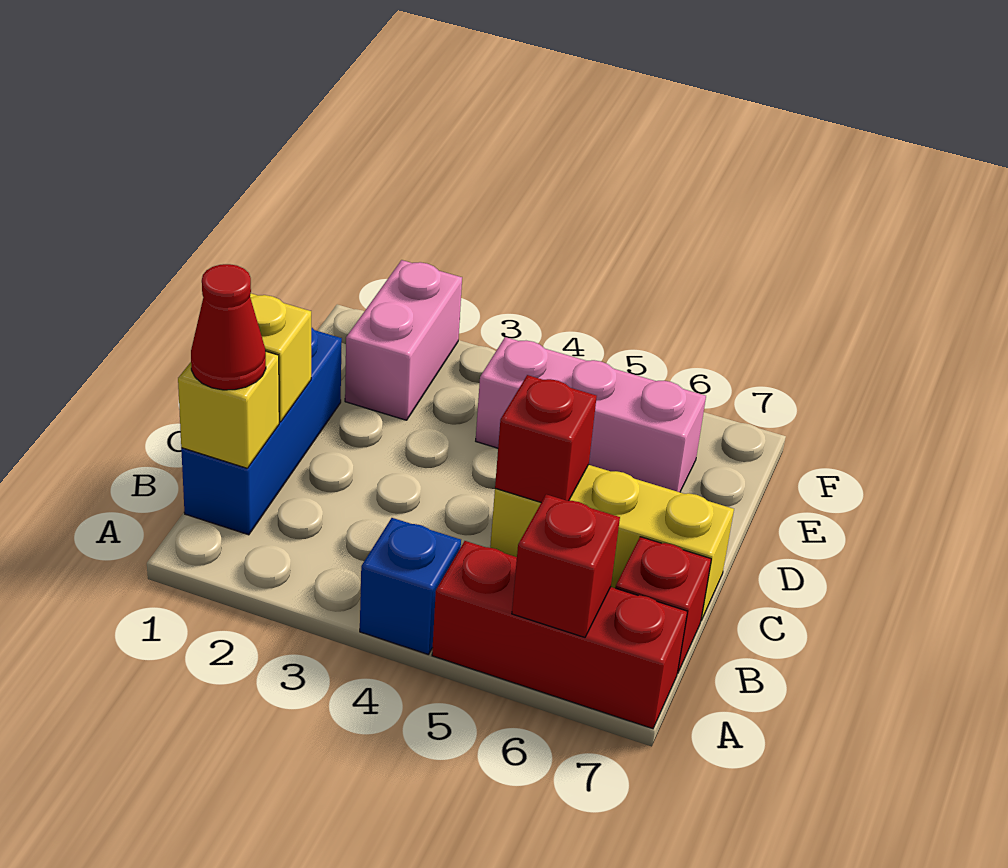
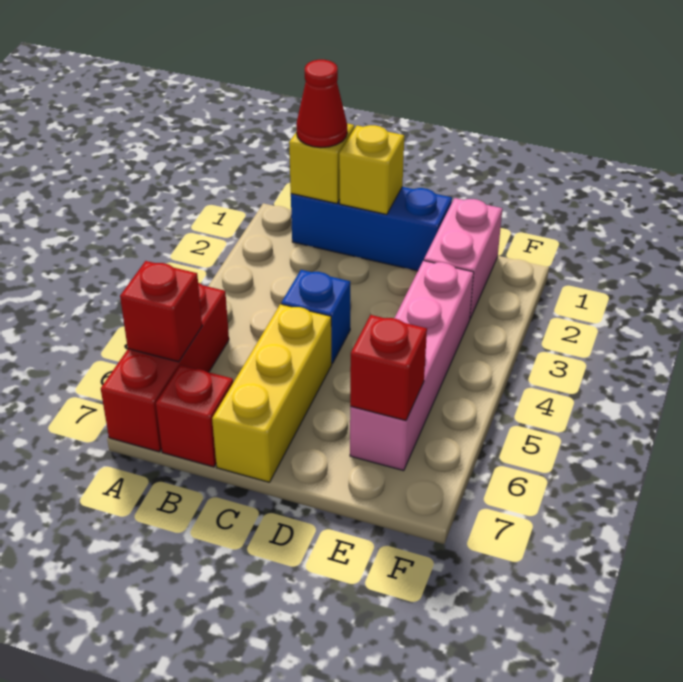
blue 1x1 brick [360,518,461,655] -> blue 1x1 brick moved to [281,270,350,363]
red 1x1 brick [495,375,597,502] -> red 1x1 brick moved to [350,315,427,421]
pink 1x2 brick [345,260,462,420] -> pink 1x2 brick turned to [424,198,502,318]
pink 1x3 brick [476,337,706,492] -> pink 1x4 brick [350,261,474,471]

